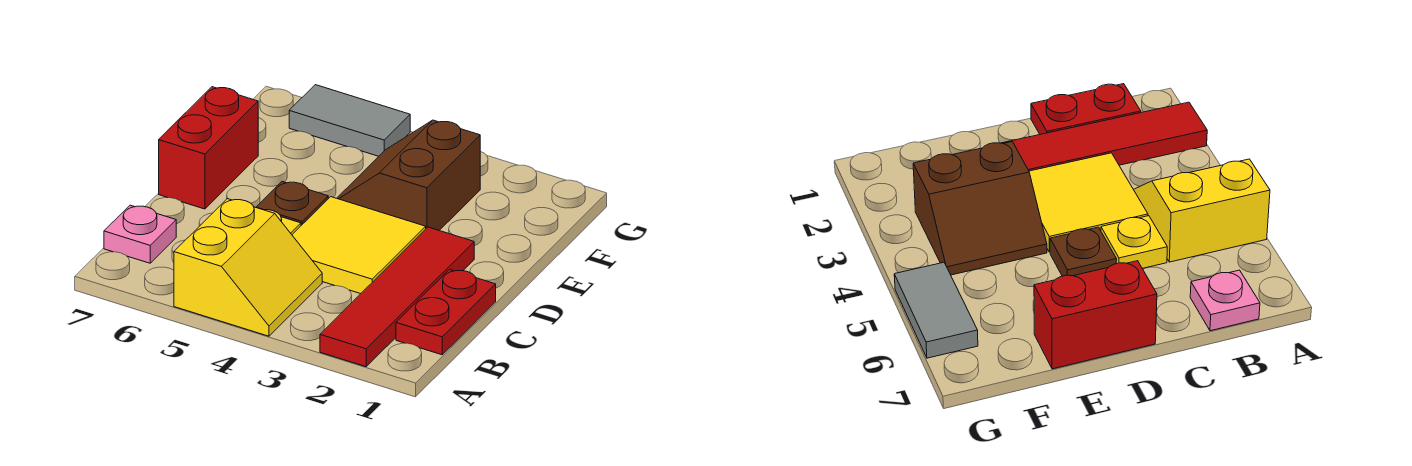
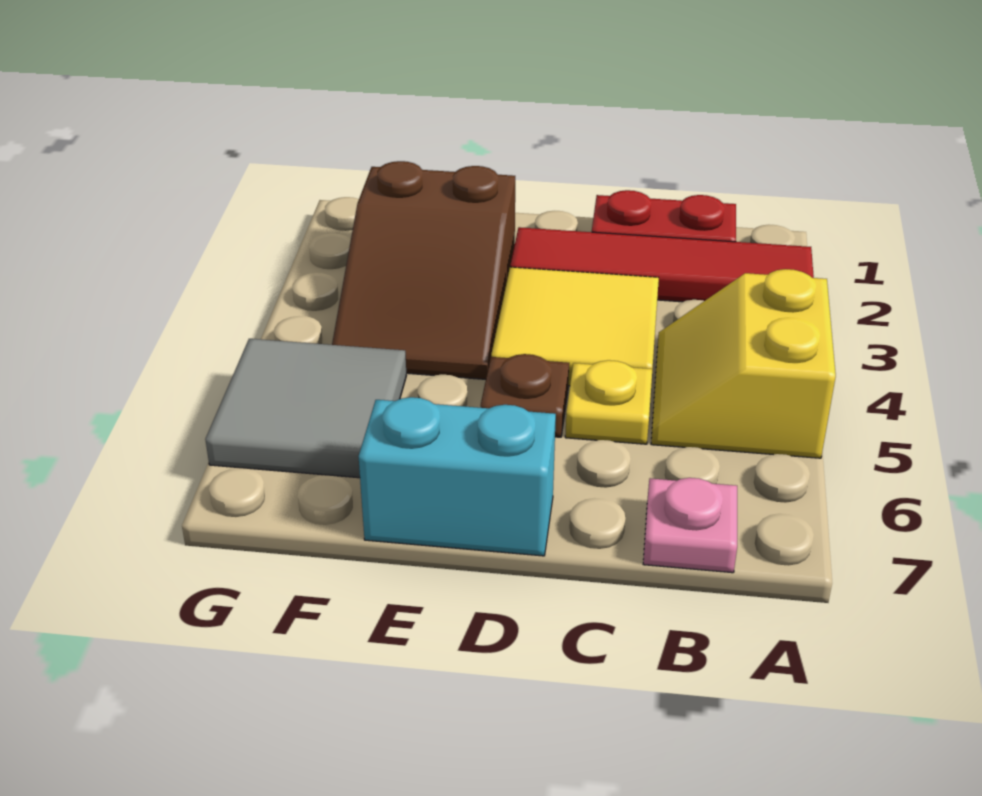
yellow 2x2 slope [174,199,322,336] -> yellow 2x2 slope turned to [651,269,836,458]
red 1x2 brick [159,87,258,209] -> cyan 1x2 brick [359,397,556,556]
brown 2x2 slope [337,120,480,230] -> brown 2x3 slope [332,161,515,379]
grey 1x2 tile [289,85,410,156] -> grey 2x2 tile [205,339,406,478]

